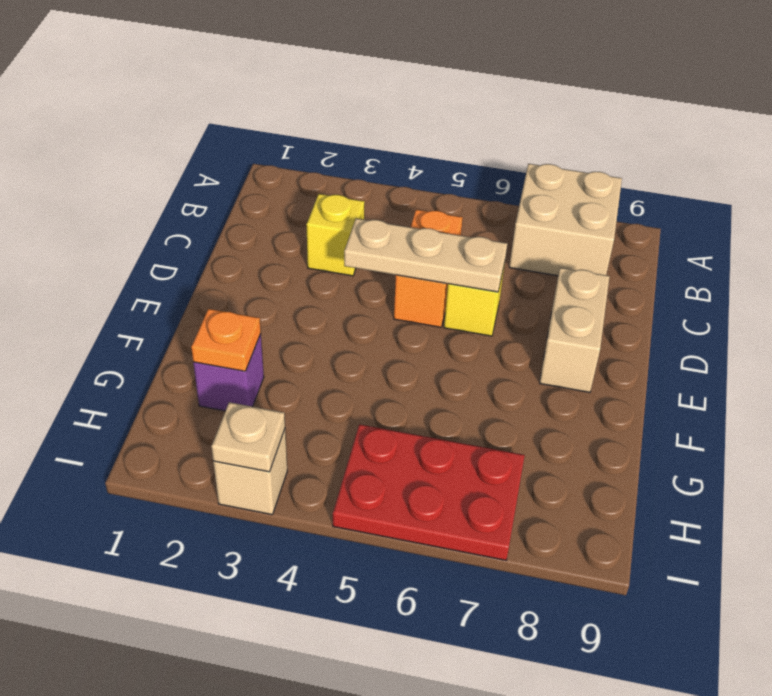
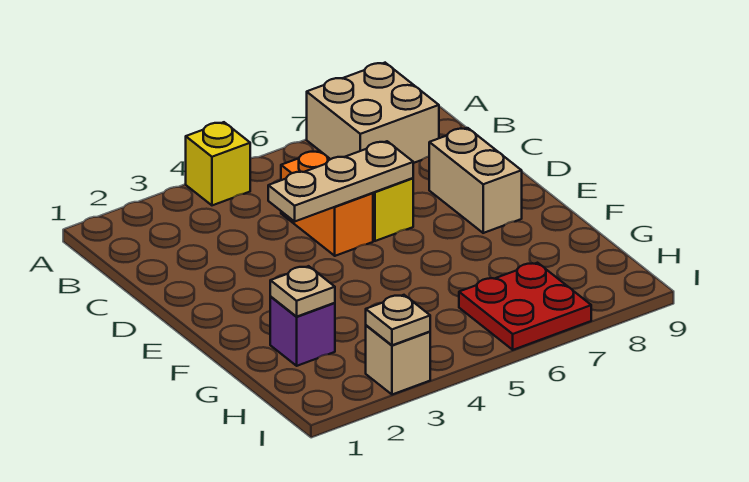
yellow 1x1 brick [306,194,364,276] -> yellow 1x1 brick moved to [186,122,250,205]
orange 1x1 plate [191,309,261,371] -> tan 1x1 plate [270,266,335,317]
red 2x3 plate [333,424,525,560] -> red 2x2 plate [459,263,591,350]

